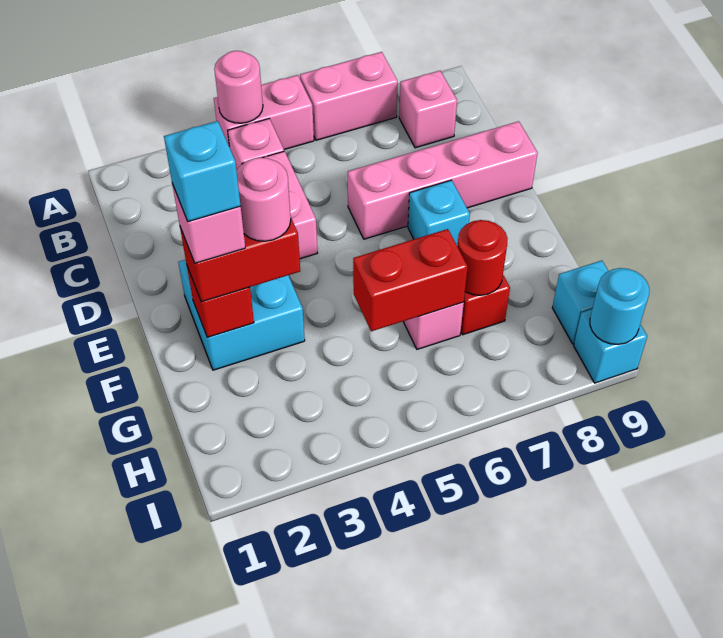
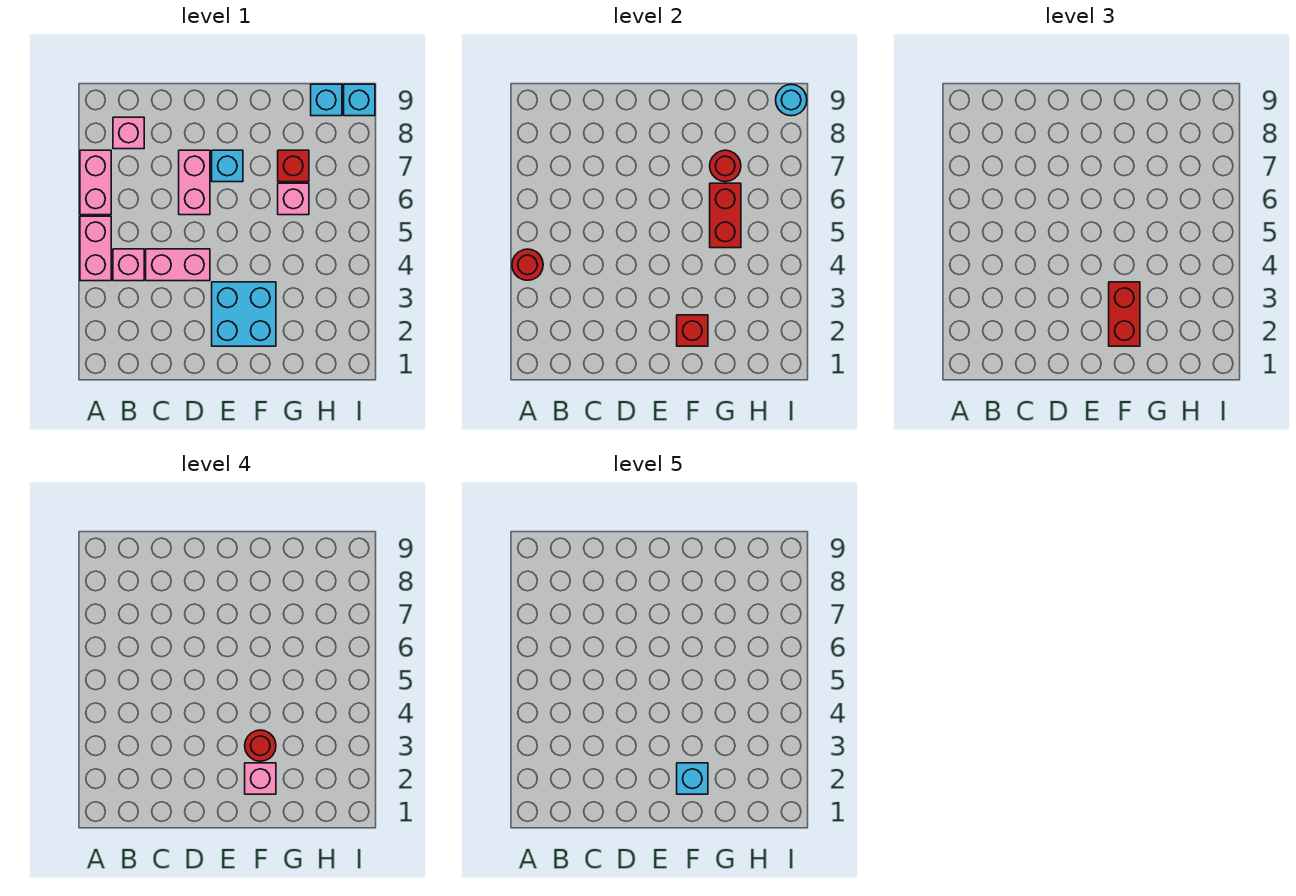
pink 1x1 round brick [214,51,263,123] -> red 1x1 round brick [512,249,543,280]
pink 1x4 brick [348,121,537,239] -> pink 1x2 brick [179,150,210,215]
pink 1x1 round brick [236,158,291,241] -> red 1x1 round brick [245,730,276,761]

